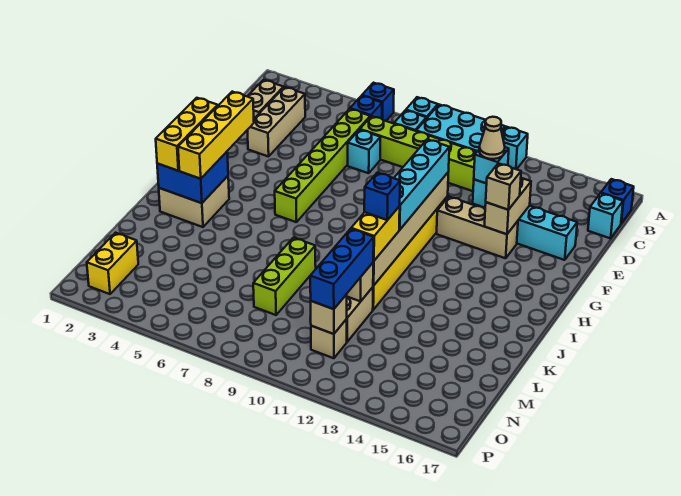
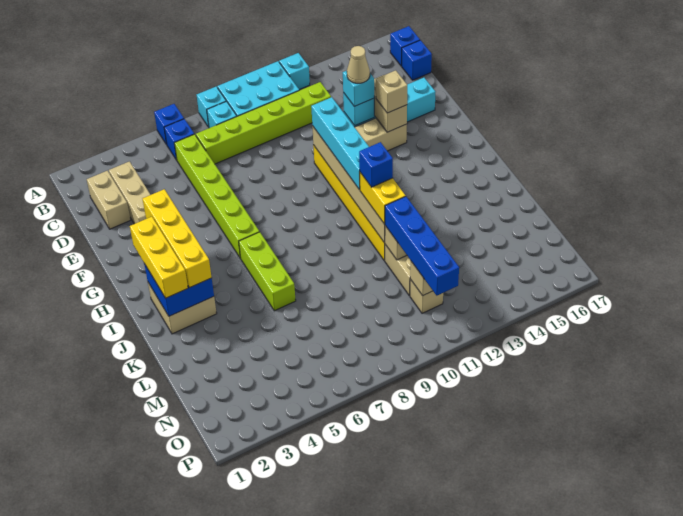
cyan 1x1 brick [588,193,623,238] -> blue 1x1 brick [402,40,432,80]
cyan 1x1 brick [348,130,380,173] -> none
lime 1x3 brick [253,238,316,315] -> lime 1x3 brick moved to [239,232,296,311]
blue 1x3 brick [310,229,374,309] -> blue 1x4 brick [385,197,459,295]
yellow 1x2 brick [87,233,138,294] -> none

